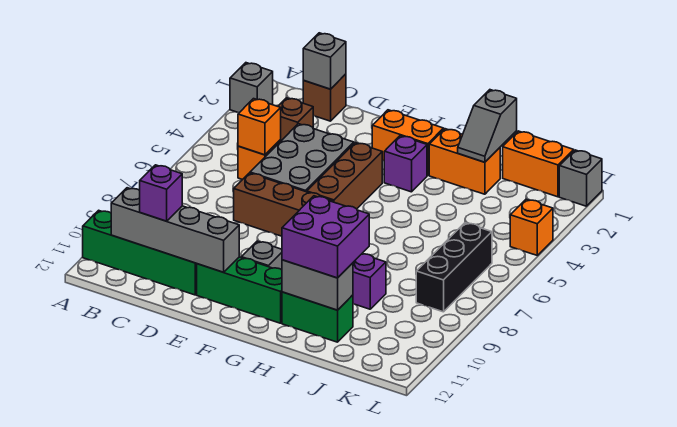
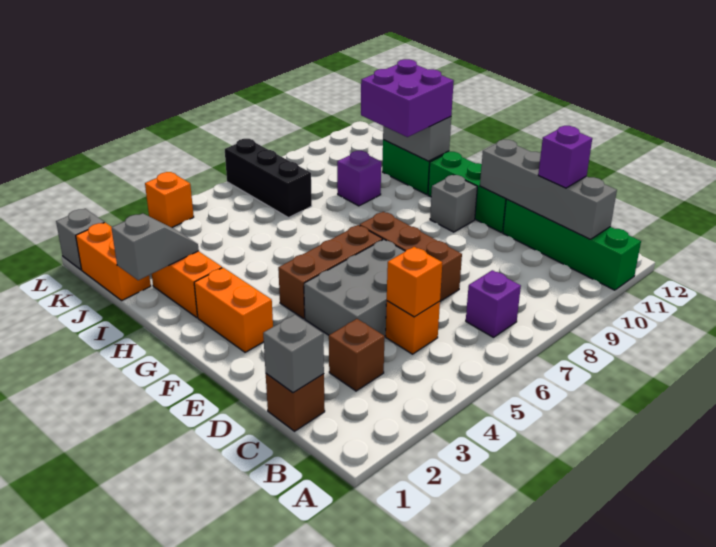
grey 1x1 brick [230,63,273,113] -> none
purple 1x1 brick [384,136,427,192] -> purple 1x1 brick moved to [466,270,521,337]
black 1x3 brick [416,223,492,312] -> black 1x3 brick turned to [225,139,312,218]

